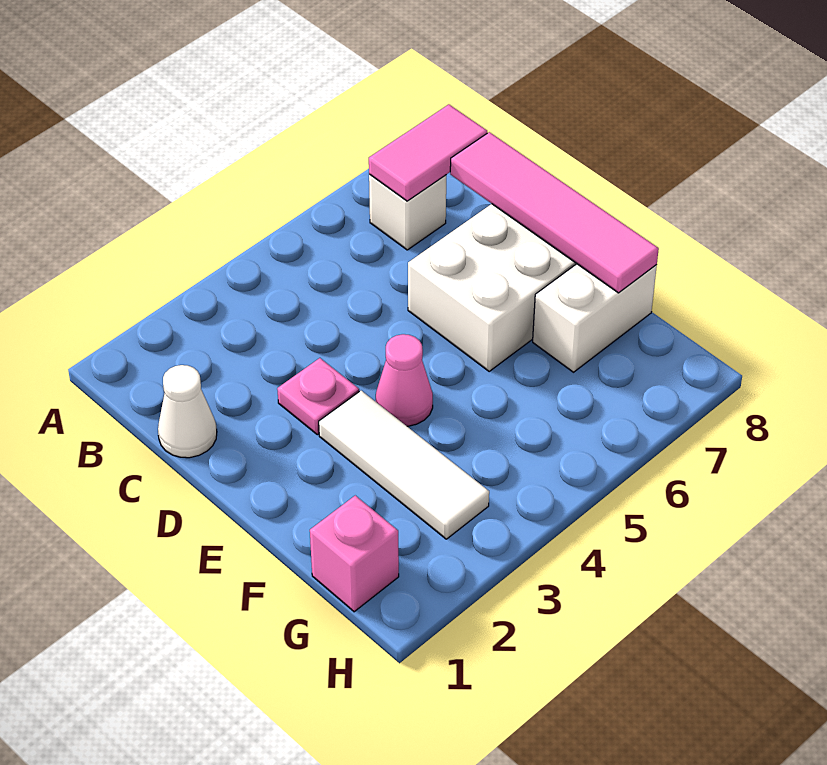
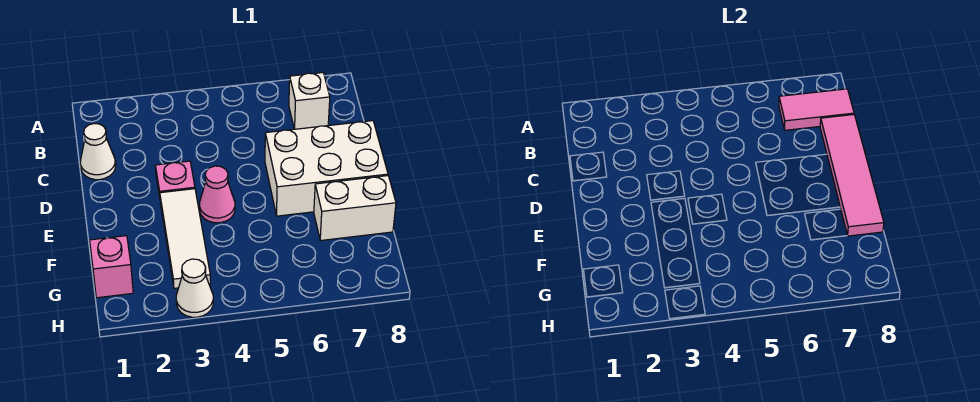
none -> white 1x1 cone [176,259,213,317]

